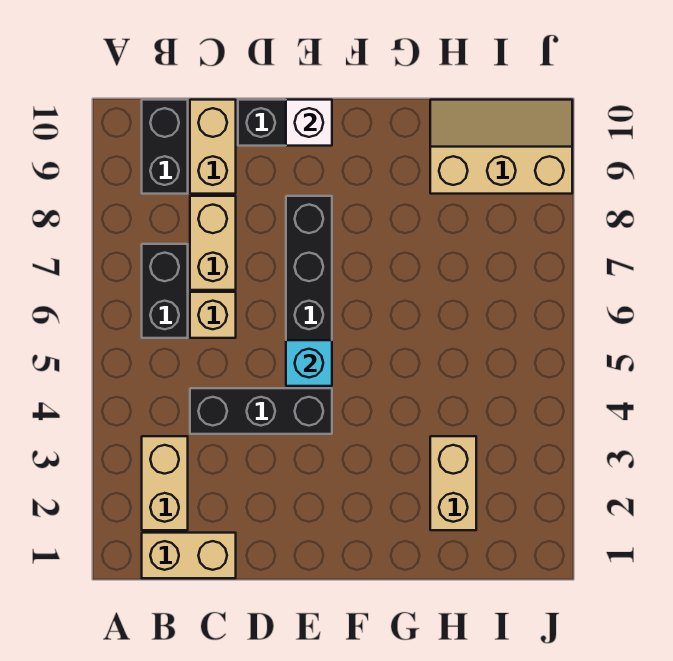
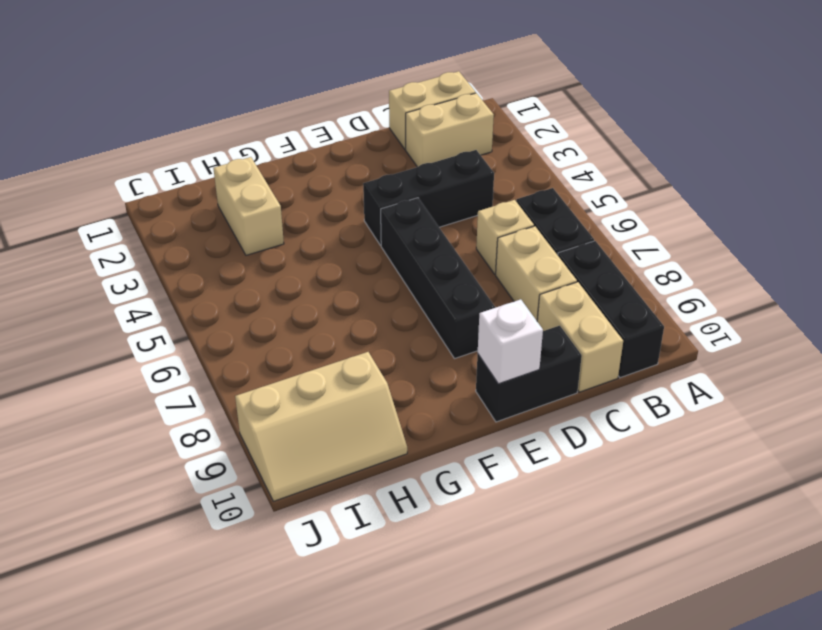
tan 1x2 brick [142,436,188,530] -> tan 1x2 brick turned to [406,93,494,167]
black 1x2 brick [142,100,188,194] -> black 1x3 brick [558,241,664,378]
cyan 1x1 brick [286,340,332,386] -> none

